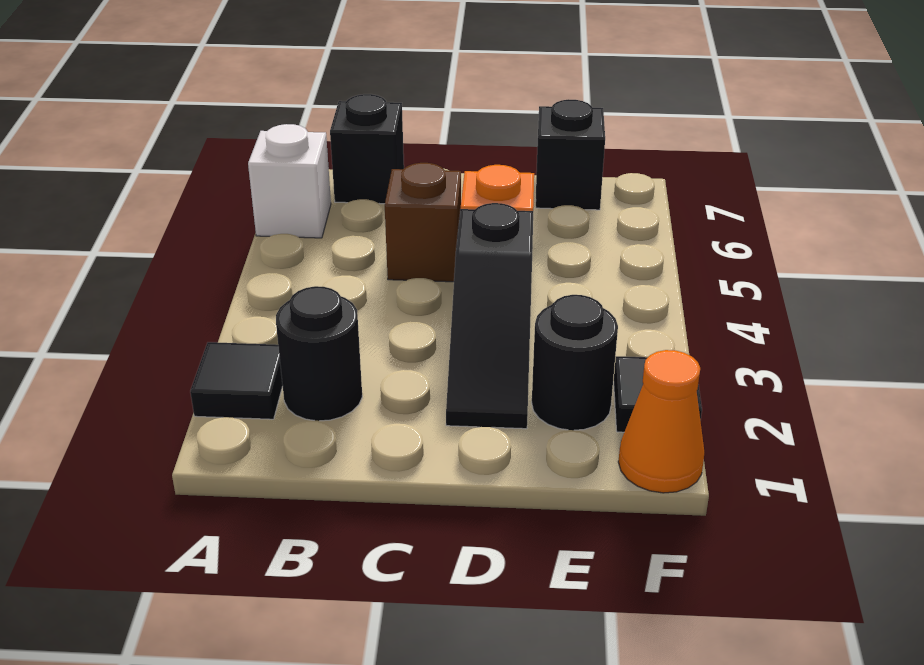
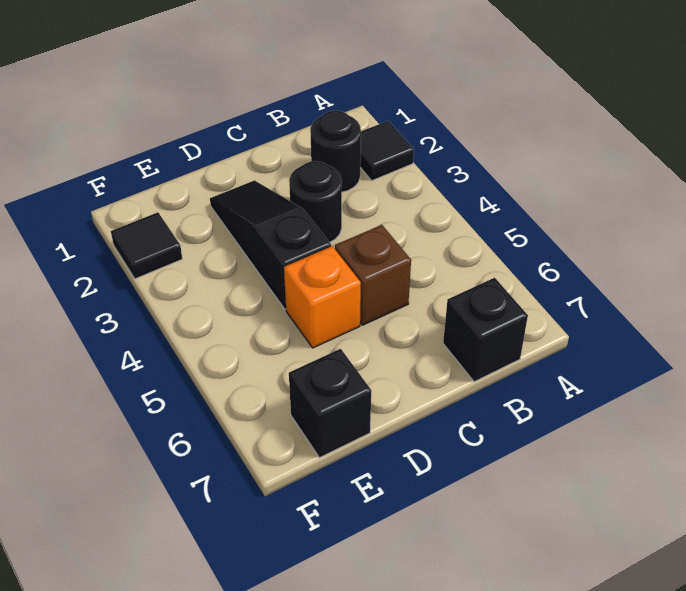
white 1x1 brick [248,124,331,238] -> none
black 1x1 round brick [532,295,618,430] -> black 1x1 round brick moved to [289,161,342,242]
orange 1x1 cone [618,350,704,493] -> none

